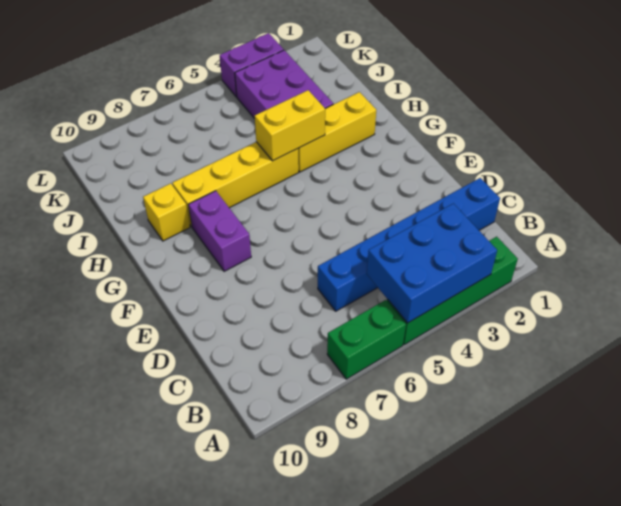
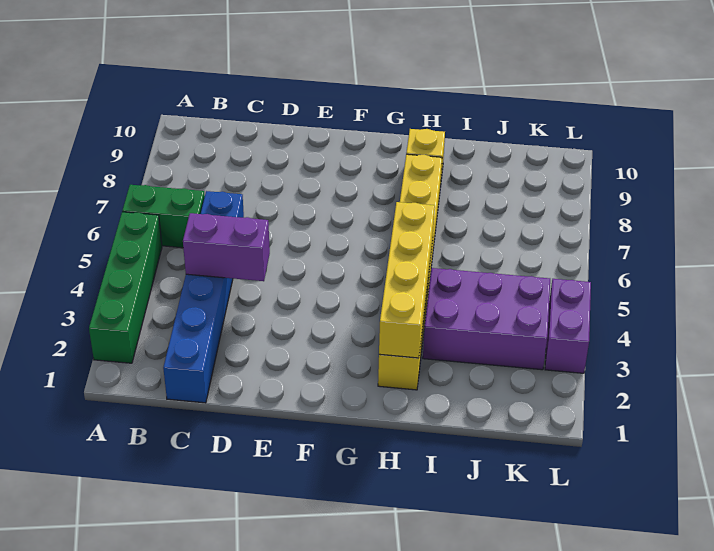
blue 2x3 brick [367,203,497,323] -> none
green 1x2 brick [327,300,406,379] -> green 1x2 brick turned to [122,185,205,248]
purple 1x2 brick [188,191,251,271] -> purple 1x2 brick moved to [183,213,270,281]
yellow 1x2 brick [255,90,325,161] -> yellow 1x4 brick [379,202,435,358]

